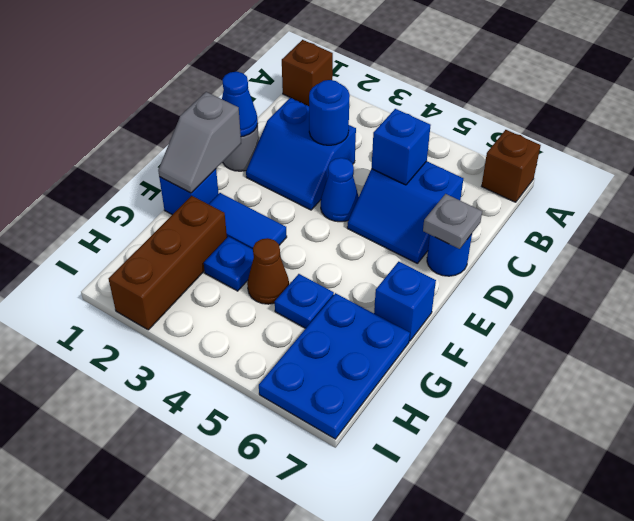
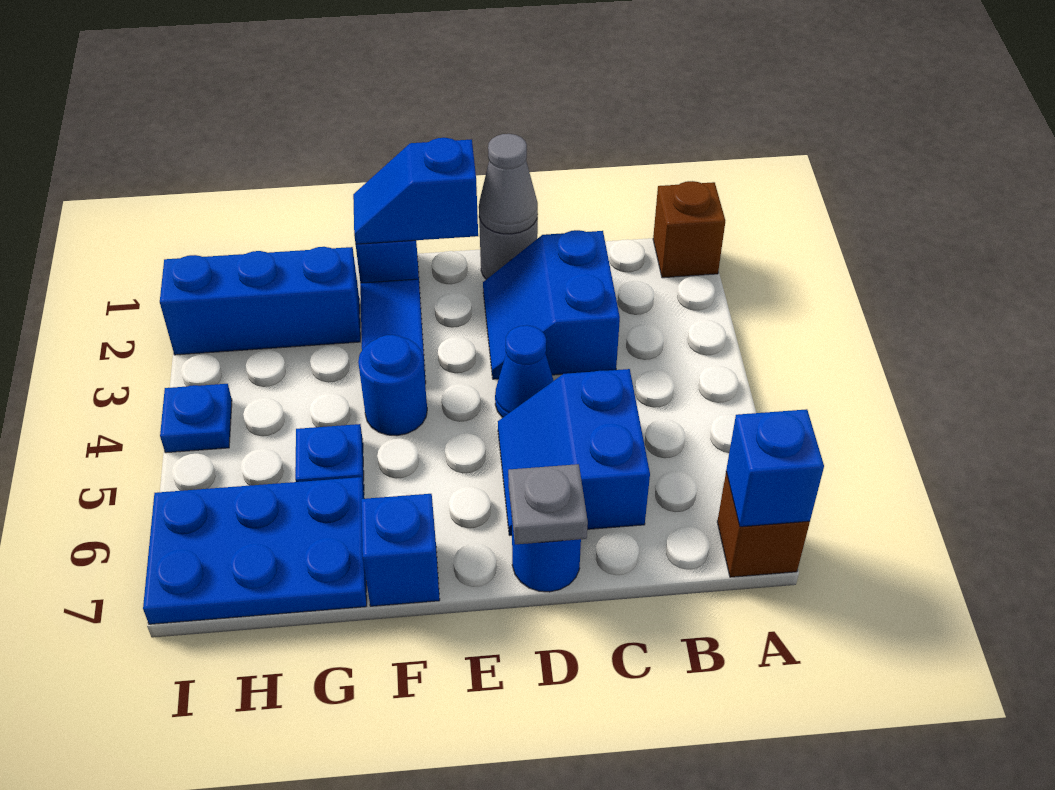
blue 1x1 round brick [309,80,350,145] -> blue 1x1 round brick moved to [358,335,427,436]
blue 1x1 brick [372,109,431,185] -> blue 1x1 brick moved to [726,409,824,527]
blue 1x1 cone [222,72,258,137] -> grey 1x1 cone [479,134,538,234]
grey 1x2 slope [158,92,241,193] -> blue 1x2 slope [353,138,478,244]
brown 1x3 brick [109,196,227,330] -> blue 1x3 brick [160,247,360,355]
blue 1x1 plate [204,237,254,291] -> blue 1x1 plate moved to [160,384,232,453]
brown 1x1 cone [247,238,289,304] -> none

